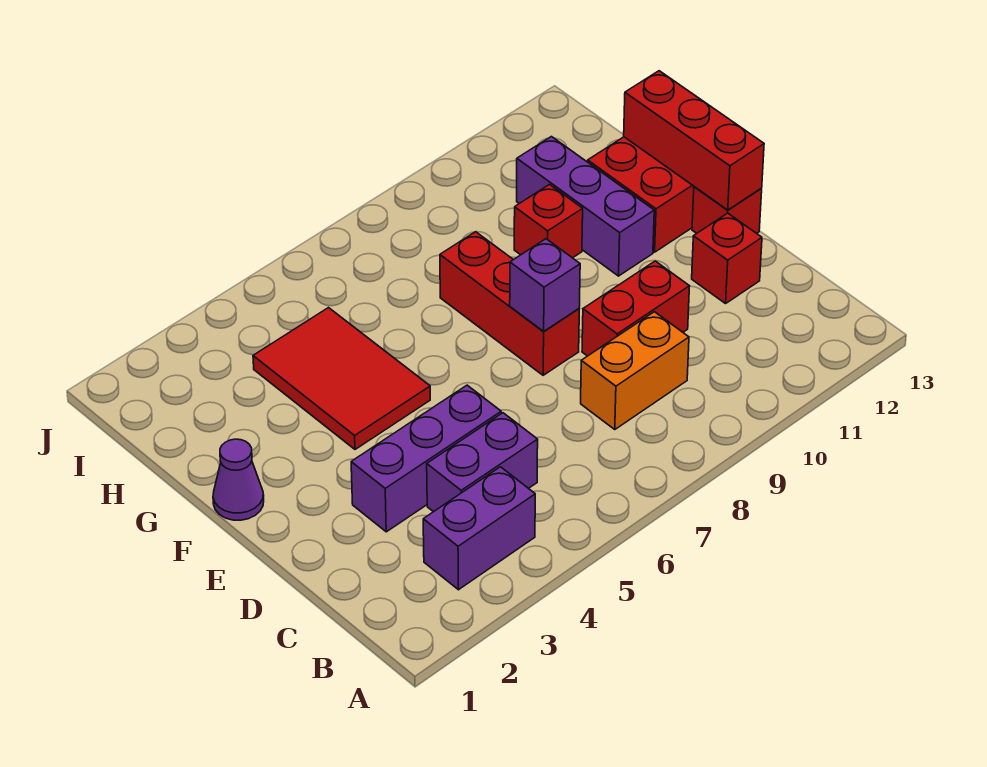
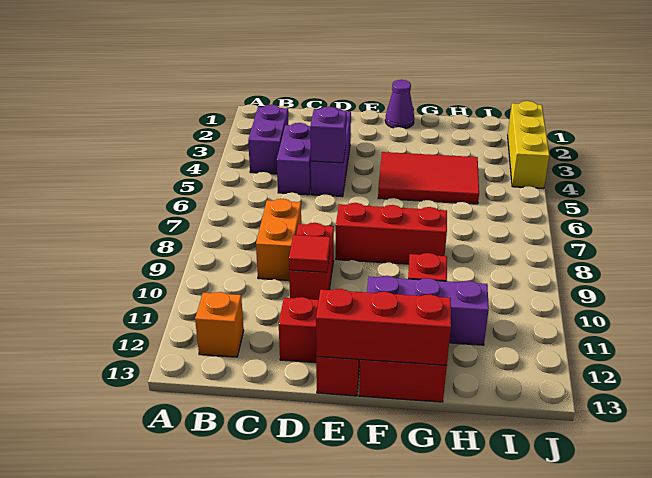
none -> orange 1x1 brick [195,292,244,357]
none -> red 1x1 tile [289,235,330,272]
purple 1x1 brick [510,239,580,332] -> purple 1x1 brick moved to [310,107,346,163]
none -> yellow 1x3 brick [508,101,549,189]

